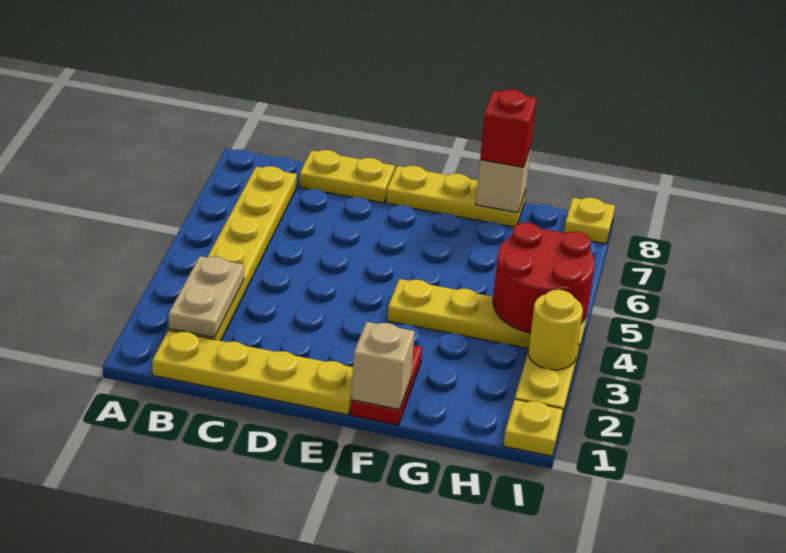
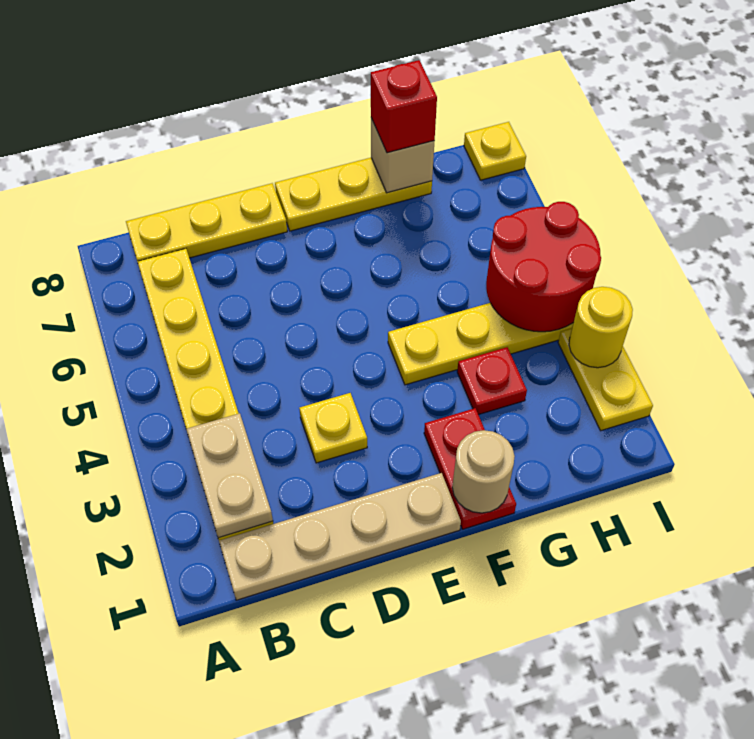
yellow 1x4 plate [152,331,353,415] -> tan 1x4 plate [219,473,461,600]
yellow 1x2 plate [299,150,395,203] -> yellow 1x3 plate [126,183,287,261]
tan 1x1 brick [351,322,415,409] -> tan 1x1 round brick [452,430,515,513]
none -> red 1x1 plate [457,347,527,415]
yellow 1x1 plate [503,399,563,456] -> yellow 1x1 plate moved to [299,393,367,463]

